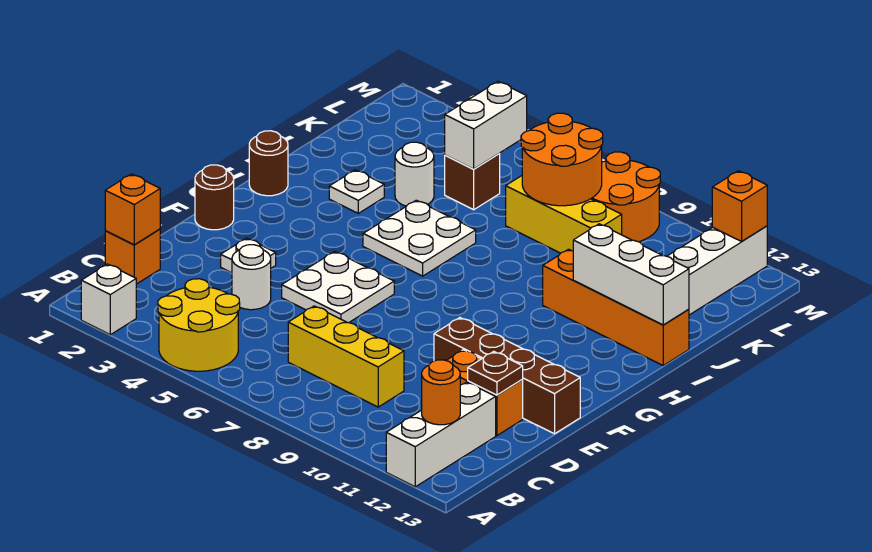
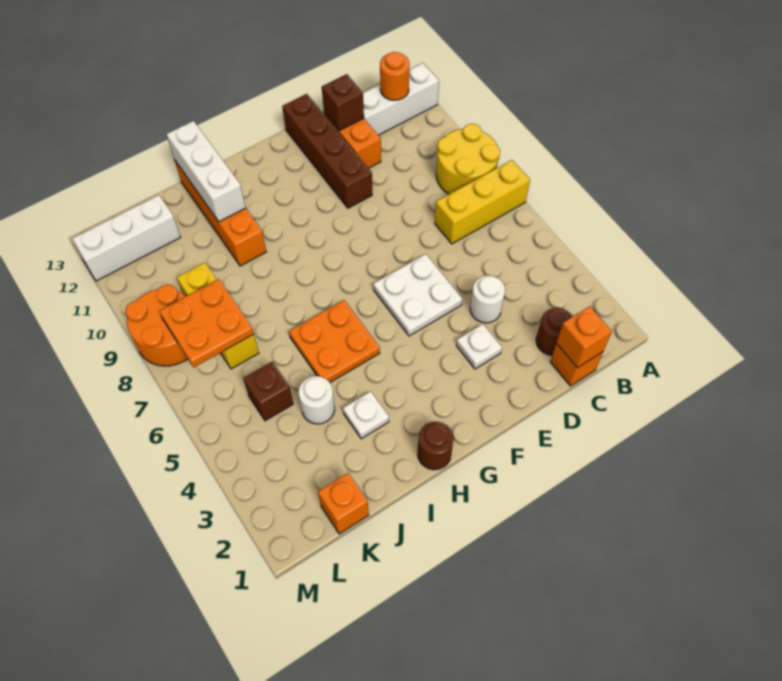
white 1x1 brick [81,264,136,335] -> none
yellow 2x2 round brick [158,279,240,371] -> yellow 2x2 round brick moved to [436,124,500,194]
yellow 1x3 brick [288,306,404,407] -> yellow 1x3 brick turned to [435,160,530,244]
brown 1x1 plate [468,351,523,395] -> brown 1x1 brick [322,74,364,131]
brown 1x1 round brick [195,165,234,230] -> brown 1x1 round brick moved to [536,308,572,355]
white 2x2 plate [363,200,476,276] -> orange 2x2 plate [289,300,380,382]
white 1x2 brick [445,81,527,169] -> none
orange 2x2 round brick [521,113,603,206] -> orange 2x2 plate [159,279,254,367]
orange 1x1 brick [712,171,767,241] -> orange 1x1 brick moved to [318,473,369,534]

